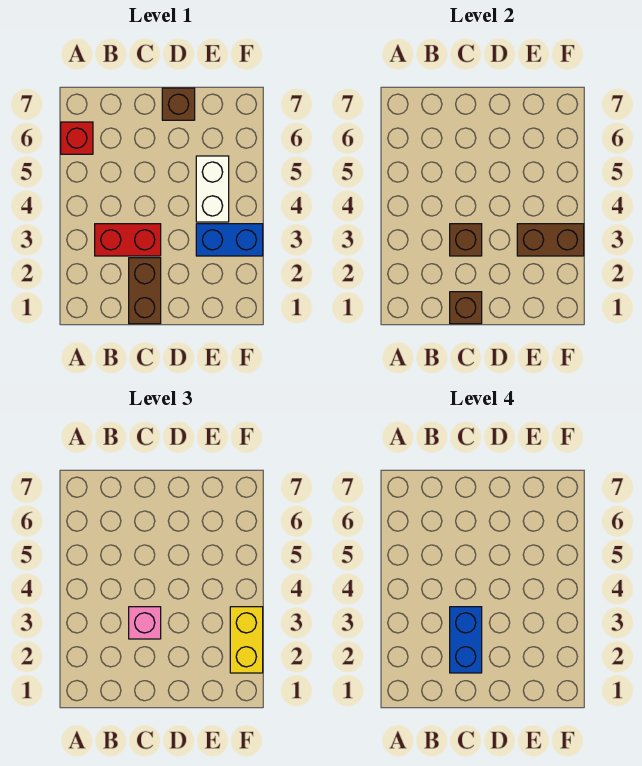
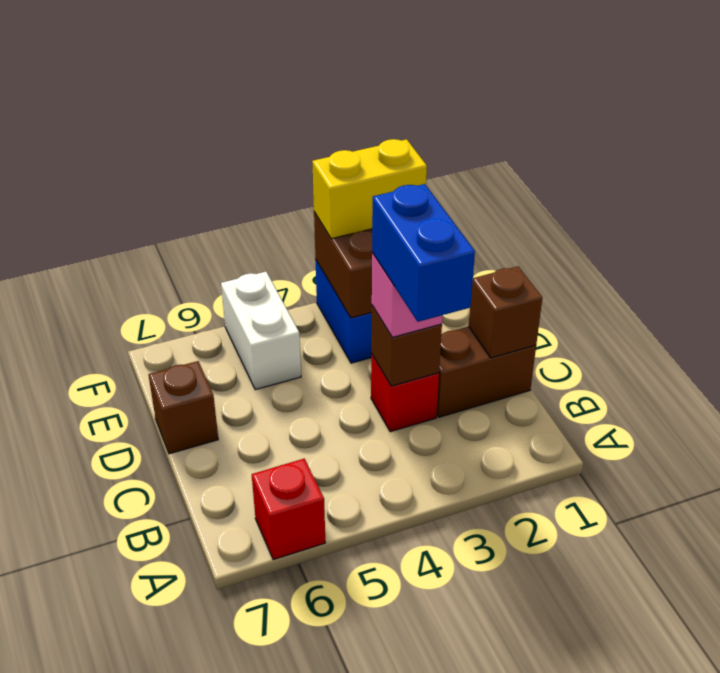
red 1x2 brick [95,224,161,256] -> red 1x1 brick [371,354,439,432]
blue 1x2 brick [450,607,482,673] -> blue 1x2 brick turned to [372,184,475,322]
white 1x2 brick [196,156,229,222] -> white 1x2 brick turned to [221,272,301,390]

